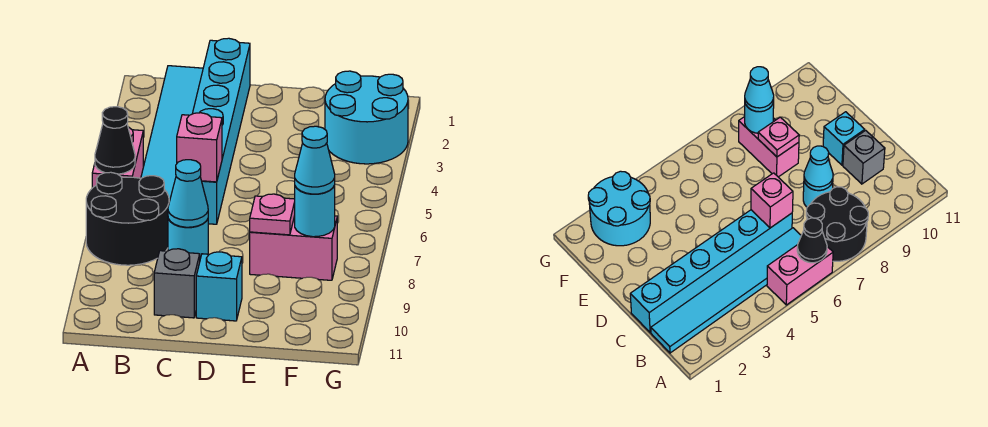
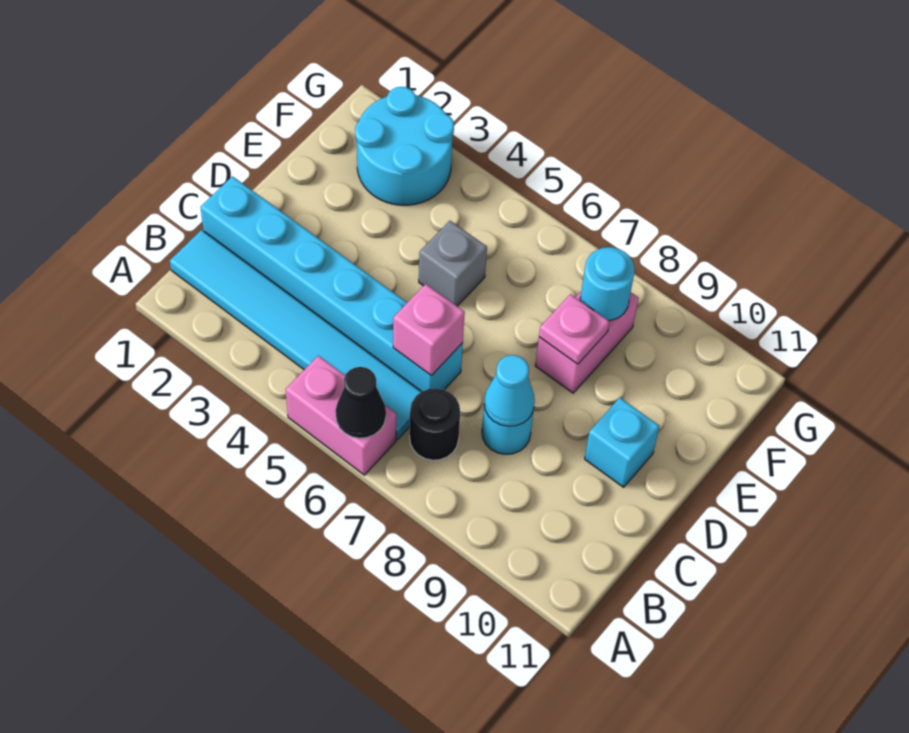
black 2x2 round brick [86,172,169,265] -> black 1x1 round brick [410,388,460,460]
grey 1x1 brick [154,249,200,318] -> grey 1x1 brick moved to [419,221,487,306]
cyan 1x1 cone [295,126,335,194] -> none

